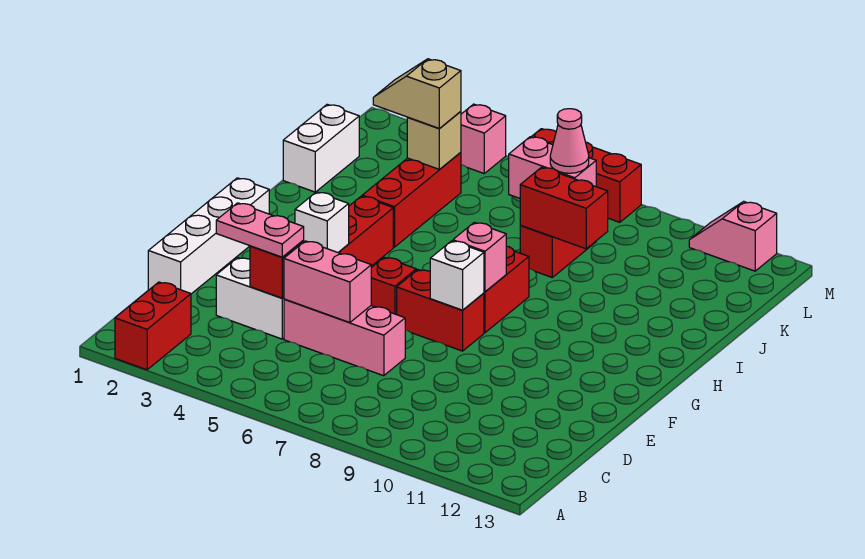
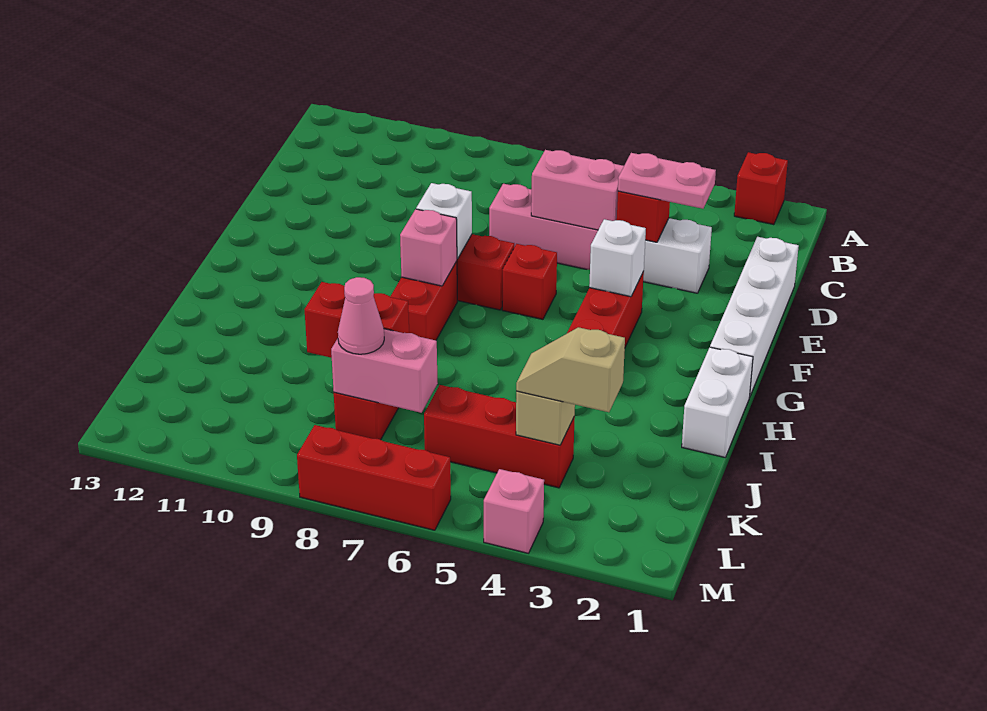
red 1x2 brick [115,282,191,370] -> red 1x1 brick [734,152,788,225]
red 1x3 brick [362,152,461,247] -> red 1x3 brick turned to [424,385,575,488]
white 1x2 brick [283,104,359,192] -> white 1x2 brick moved to [682,347,753,457]
tan 1x2 slope [373,59,461,129] -> tan 1x2 slope turned to [516,327,625,412]
pink 1x2 slope [689,201,777,271] -> none

